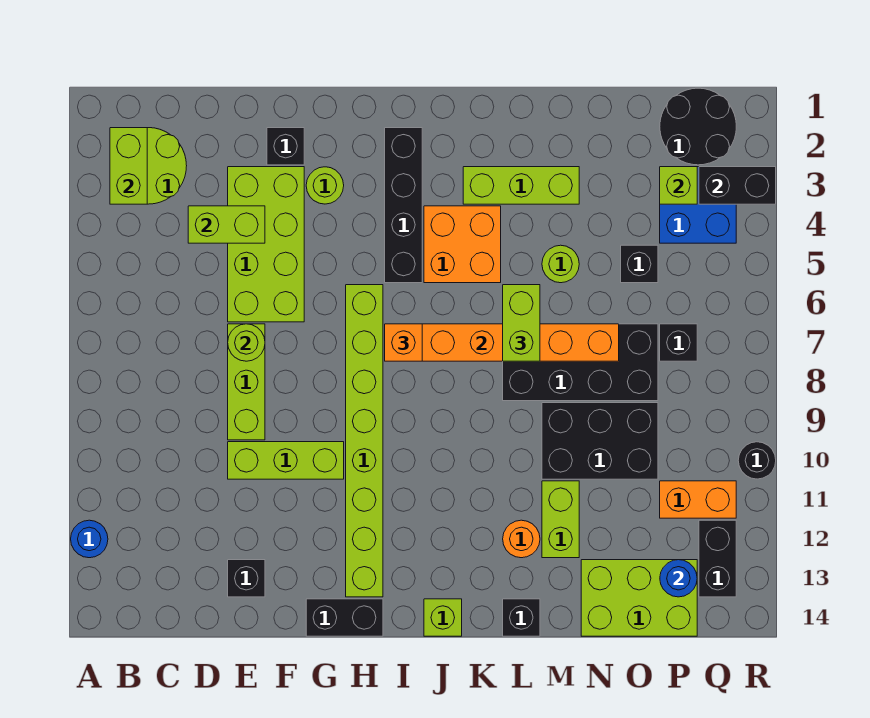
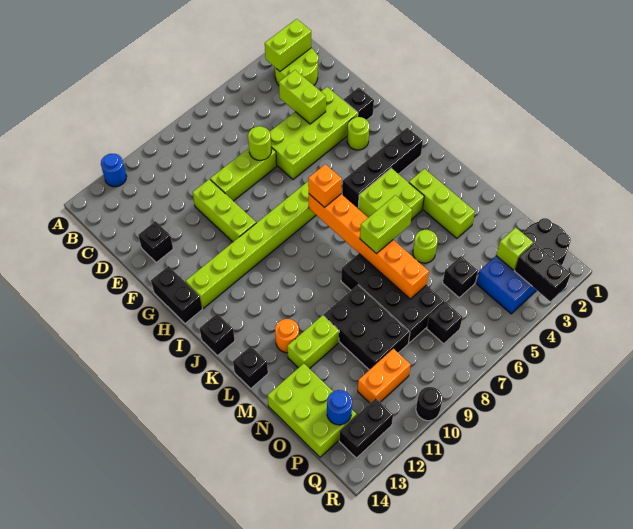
orange 2x2 brick [424,206,501,283] -> lime 2x2 brick [358,168,424,220]
lime 1x1 brick [424,599,462,636] -> black 1x1 brick [200,313,235,356]
orange 1x2 brick [660,481,736,518] -> orange 1x2 brick turned to [358,349,411,403]

